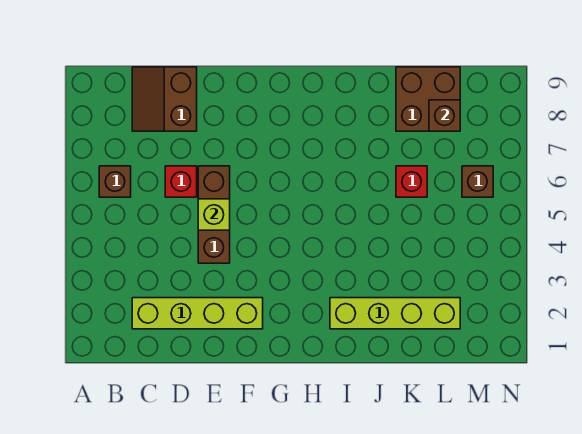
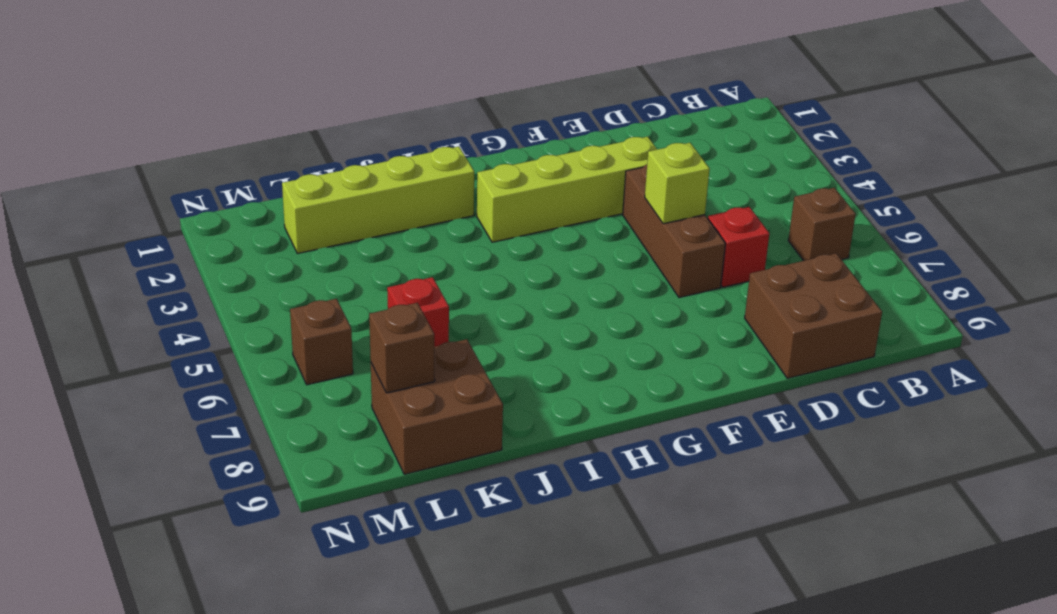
lime 1x4 brick [132,298,263,329] -> lime 1x4 brick moved to [477,137,657,242]
brown 2x2 slope [132,67,197,131] -> brown 2x2 brick [745,253,882,378]

